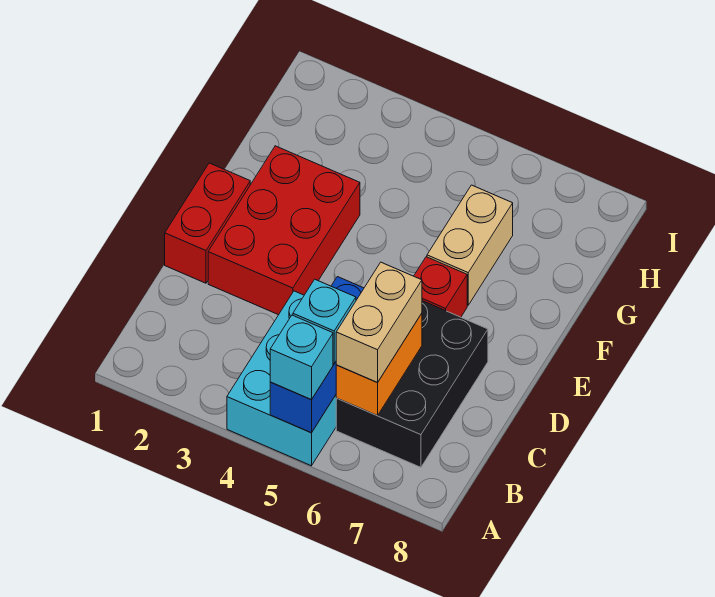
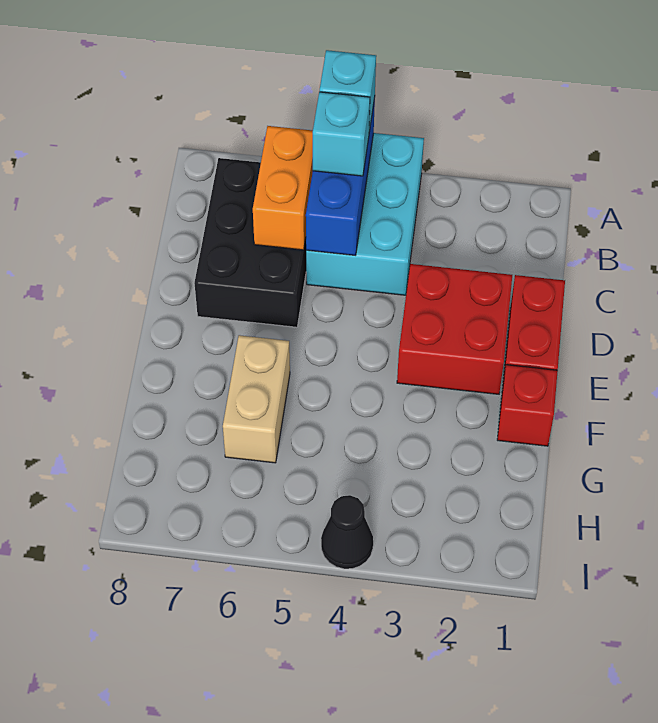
tan 1x2 brick [336,262,422,383] -> none
red 2x3 brick [208,146,360,315] -> red 2x2 brick [397,264,512,394]
red 1x1 brick [414,257,467,317] -> red 1x1 brick moved to [497,365,558,446]
none -> black 1x1 cone [321,495,373,569]

